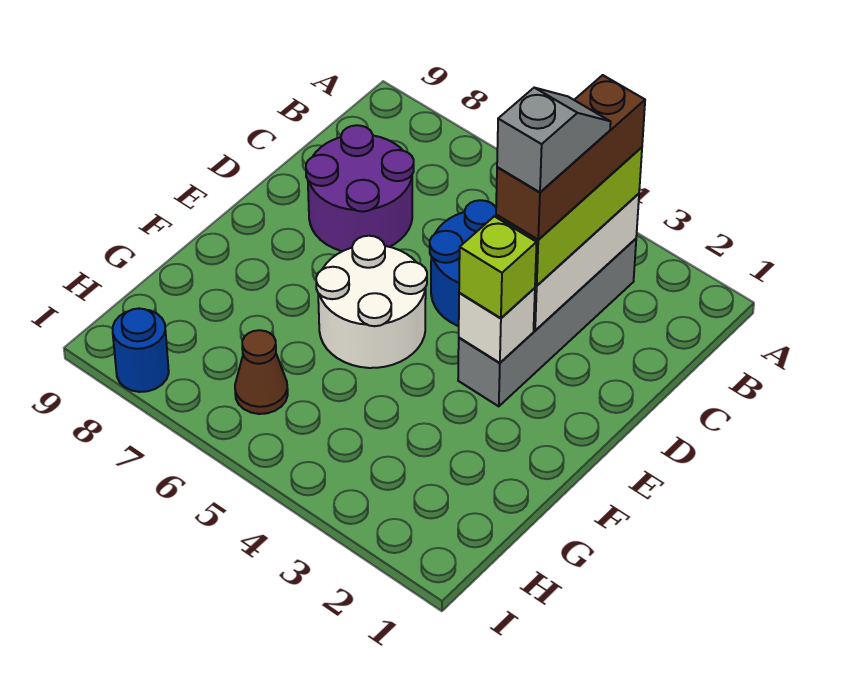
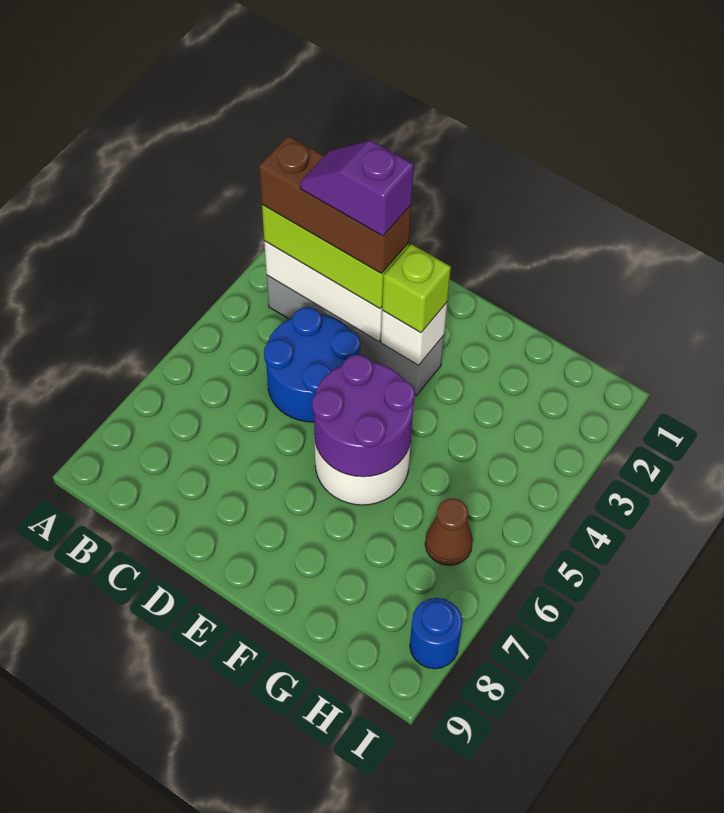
grey 1x2 slope [497,88,611,192] -> purple 1x2 slope [300,141,414,236]
purple 2x2 round brick [306,125,414,251] -> purple 2x2 round brick moved to [312,355,415,477]

